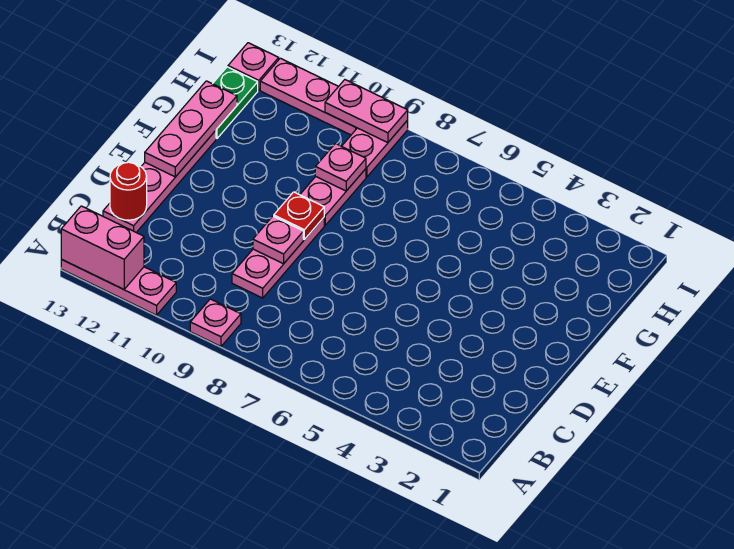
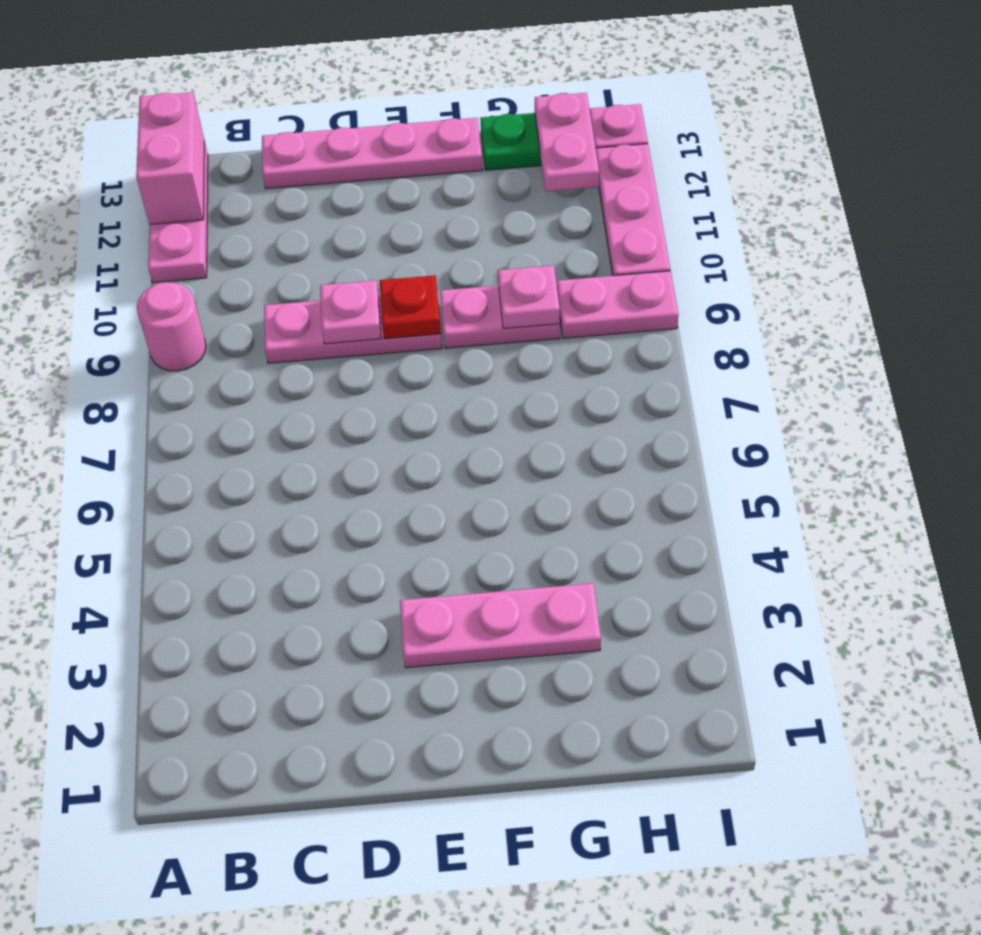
pink 1x1 plate [190,299,241,346] -> pink 1x1 round brick [137,282,206,371]
red 1x1 round brick [110,162,147,220] -> none
pink 1x3 plate [145,81,237,177] -> pink 1x3 plate moved to [400,583,601,668]
pink 1x2 plate [325,80,408,143] -> pink 1x2 plate moved to [535,93,599,191]

